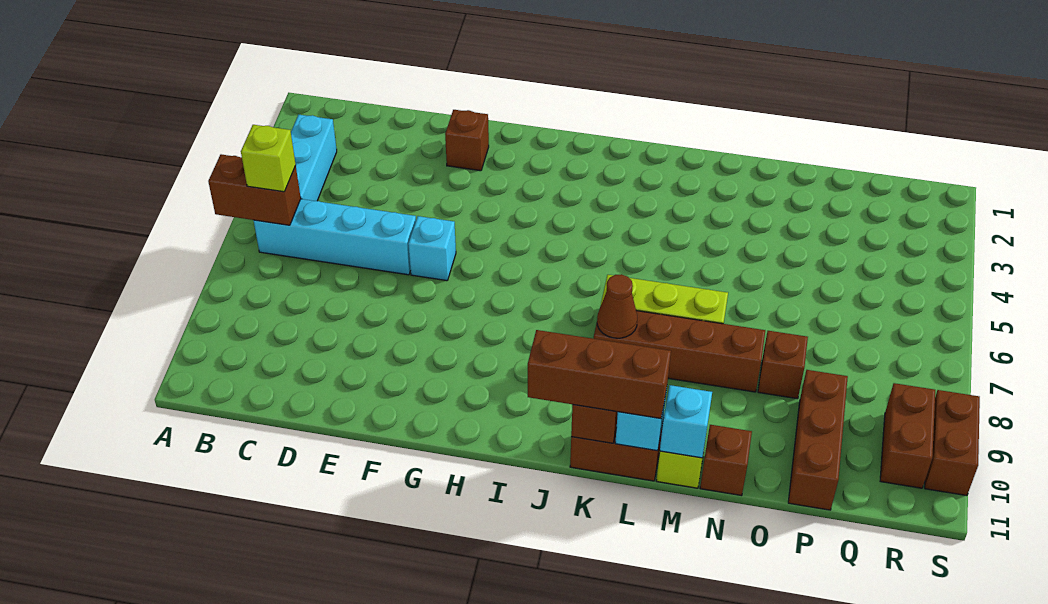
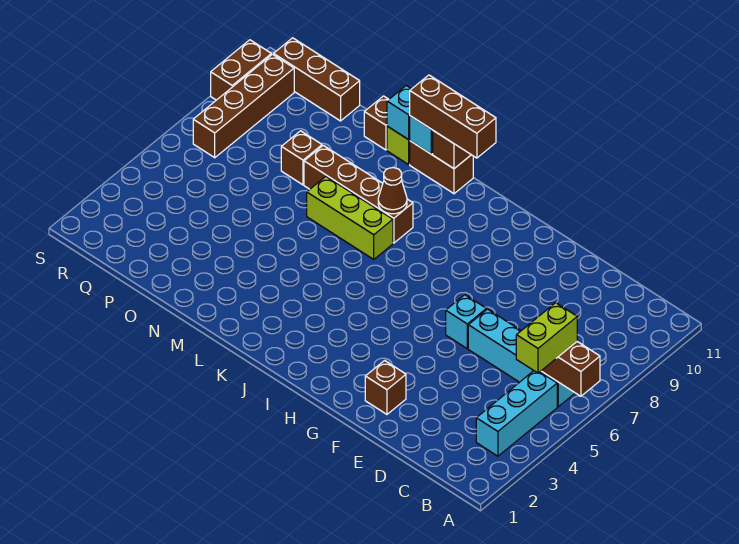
lime 1x1 brick [241,125,296,192] -> lime 1x2 brick [516,303,577,373]
brown 1x3 brick [788,370,848,510] -> brown 1x3 brick turned to [274,38,360,121]
brown 1x2 brick [880,383,935,488] -> brown 1x4 brick [193,54,294,158]

